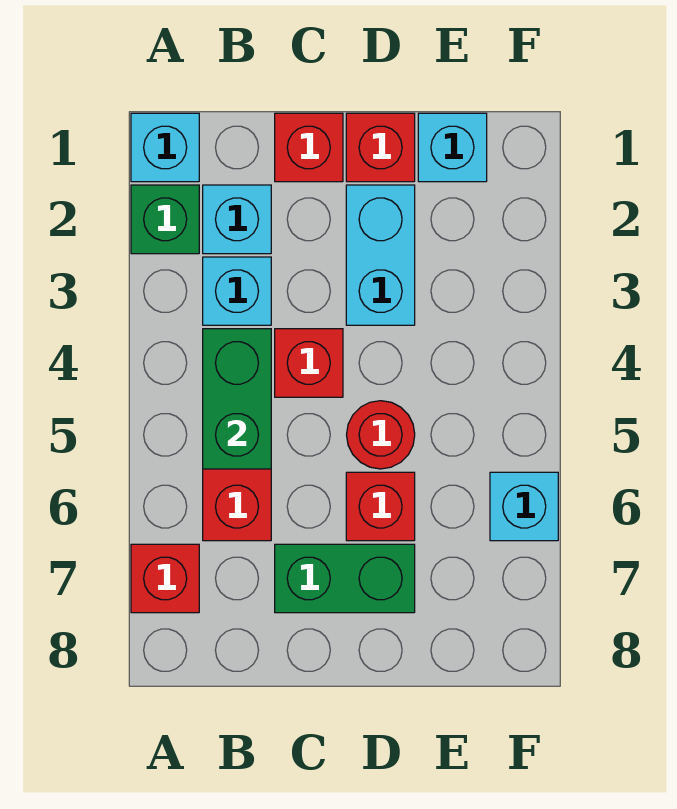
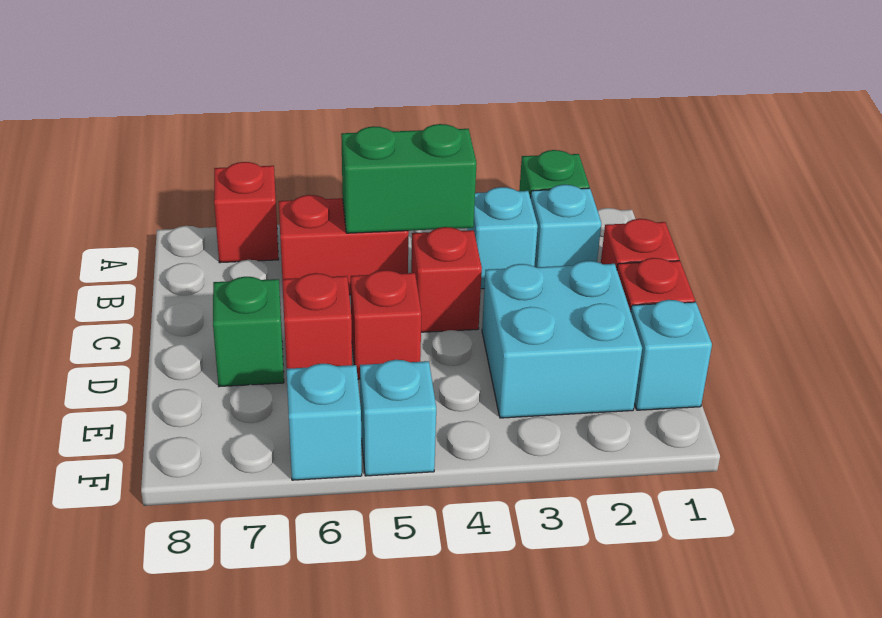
cyan 1x1 brick [131,113,199,182] -> cyan 1x1 brick moved to [360,360,436,476]
green 1x2 brick [275,544,415,613] -> green 1x1 brick [213,277,284,387]
cyan 1x2 brick [346,185,415,325] -> cyan 2x2 brick [482,261,642,418]
red 1x1 round brick [347,401,415,469] -> red 1x1 brick [351,270,421,379]

